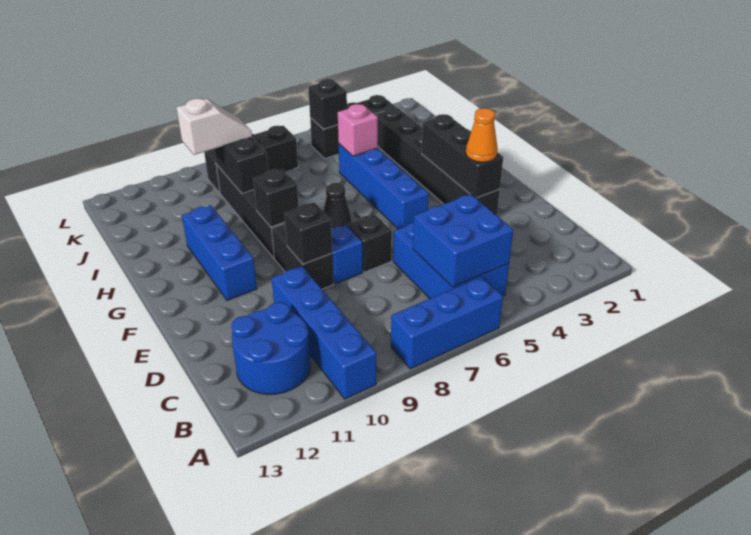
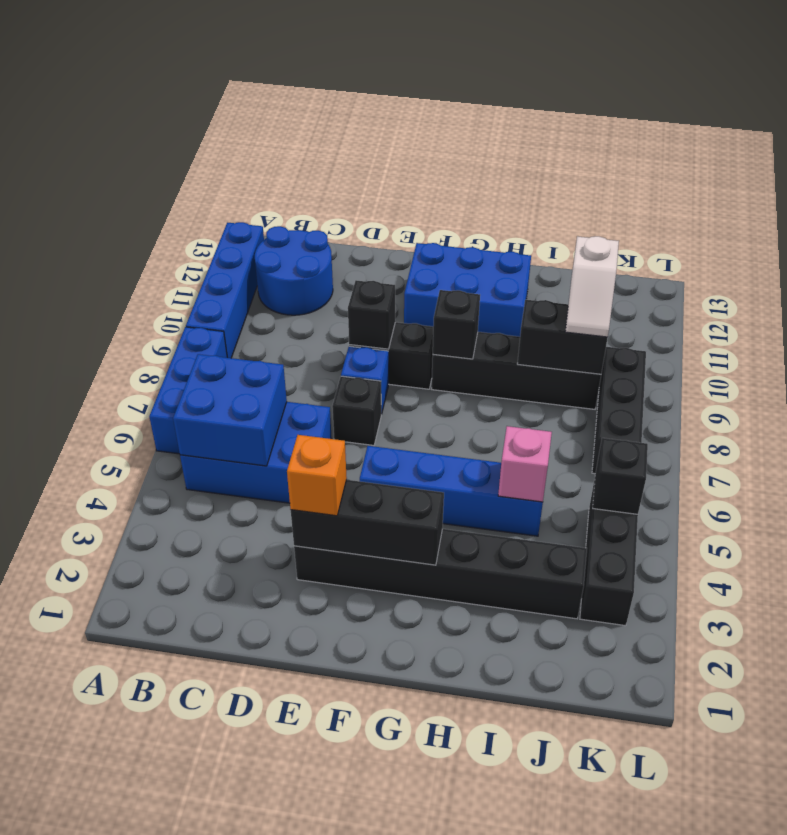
blue 1x4 brick [272,266,376,399] -> blue 1x4 brick turned to [186,222,264,358]
orange 1x1 cone [466,108,498,162] -> orange 1x1 brick [287,435,347,516]
blue 1x3 brick [182,205,257,301] -> blue 2x3 brick [404,243,531,337]
black 1x1 cone [323,183,352,229] -> none

